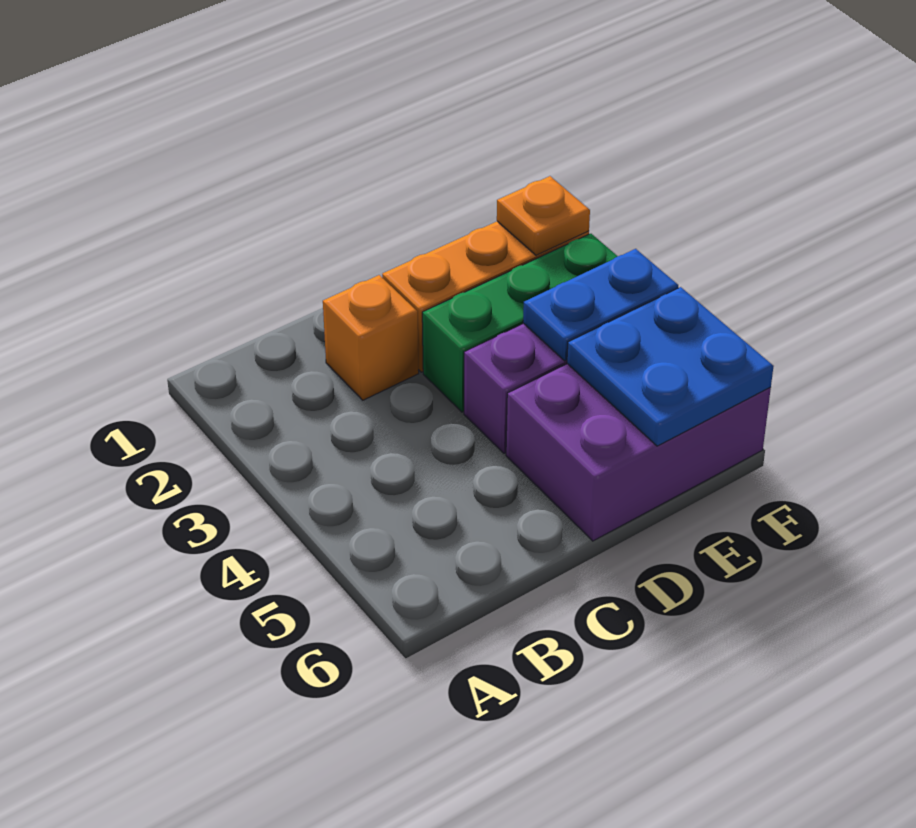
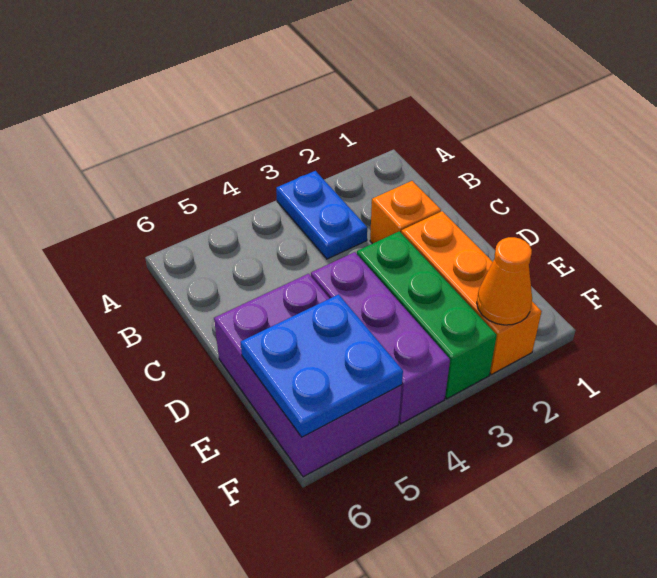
blue 1x2 plate [523,249,678,361] -> blue 1x2 plate moved to [276,171,367,259]
orange 1x1 plate [497,176,590,255] -> orange 1x1 cone [477,237,532,325]

